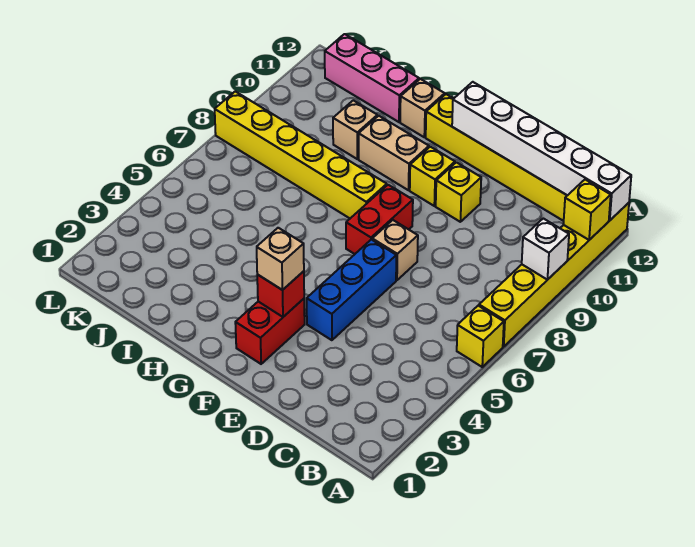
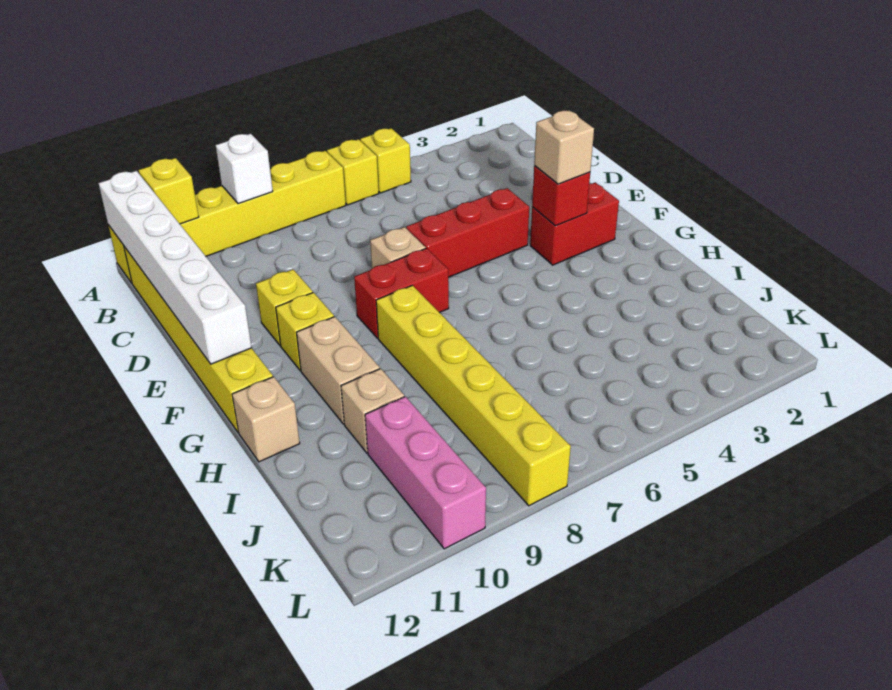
none -> yellow 1x1 brick [360,128,411,193]
blue 1x3 brick [307,239,396,340] -> red 1x3 brick [406,188,529,277]
pink 1x3 brick [325,34,419,122] -> pink 1x3 brick moved to [365,397,486,549]

